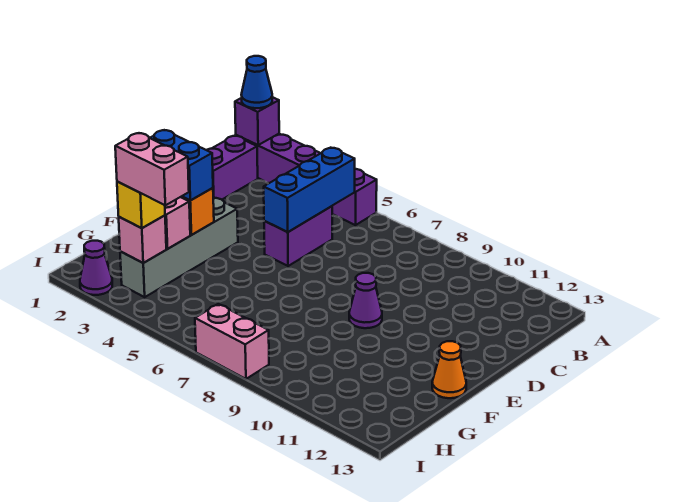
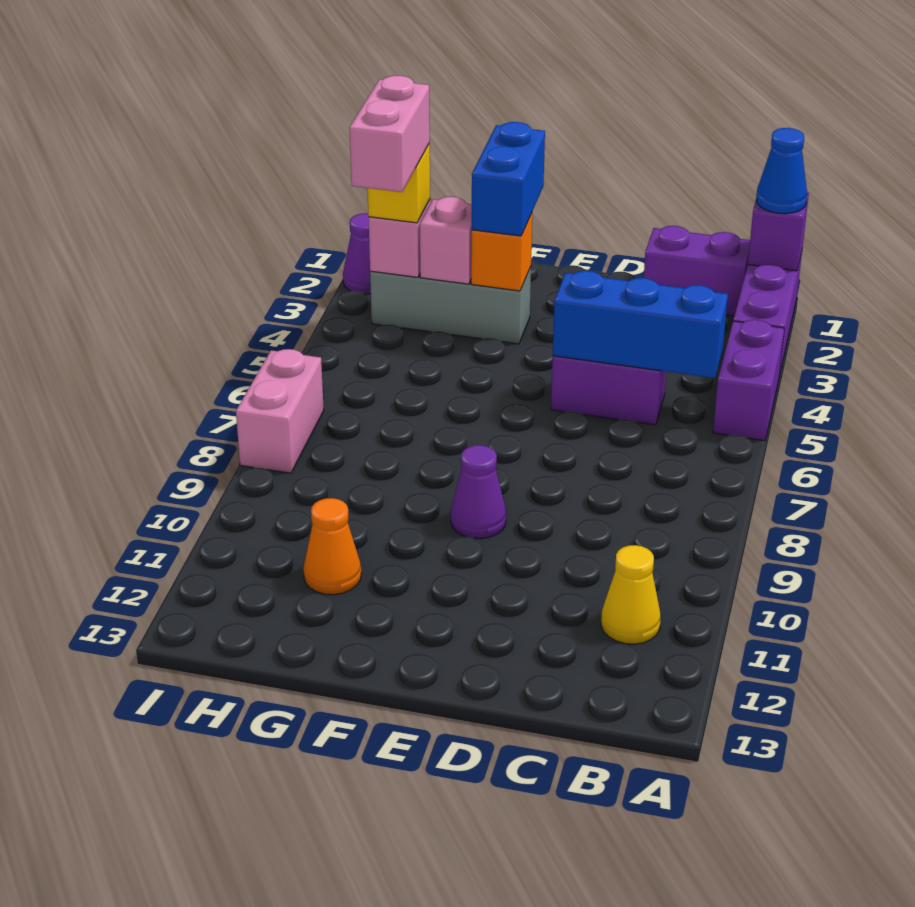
none -> yellow 1x1 cone [601,545,661,644]
grey 1x4 brick [120,198,238,297] -> grey 1x3 brick [370,267,531,344]
orange 1x1 cone [432,341,466,398] -> orange 1x1 cone moved to [303,498,361,595]

